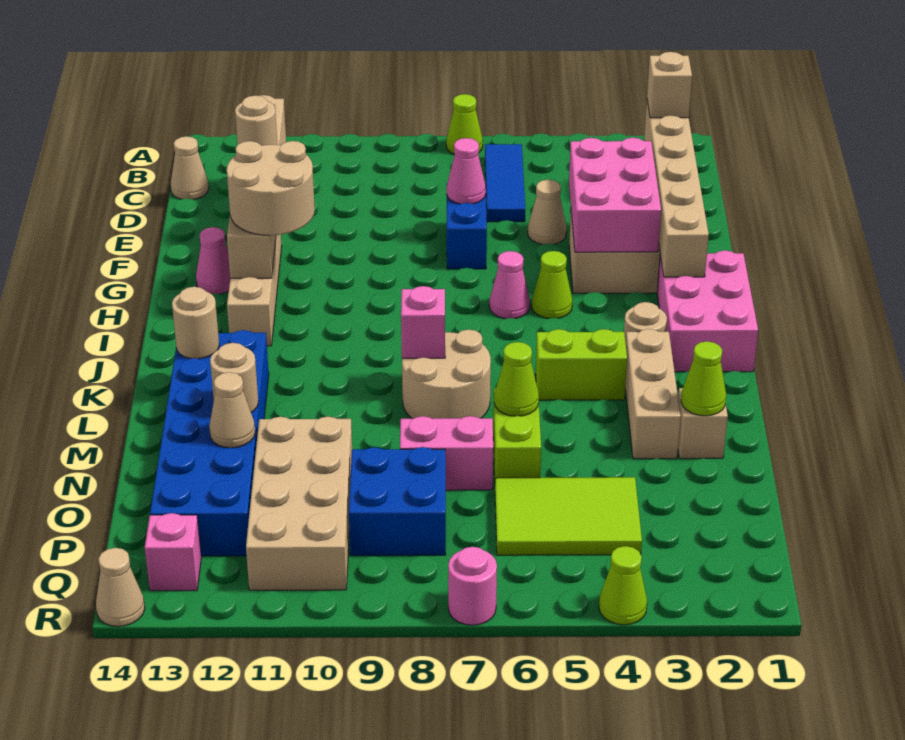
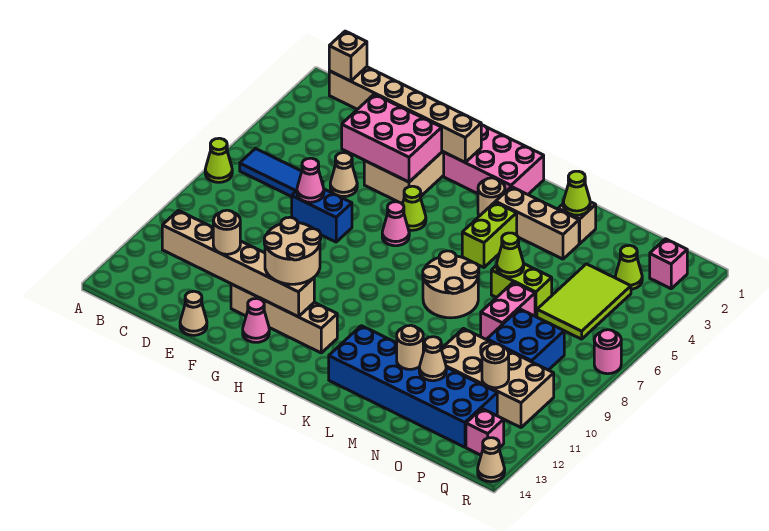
tan 1x1 cone [171,136,209,200] -> tan 1x1 cone moved to [180,291,207,335]
pink 1x1 brick [401,286,445,358] -> pink 1x1 brick moved to [650,239,687,289]
tan 1x1 round brick [172,287,219,359] -> tan 1x1 round brick moved to [482,344,509,388]
lime 1x1 cone [599,546,647,625] -> lime 1x1 cone moved to [615,245,642,289]

